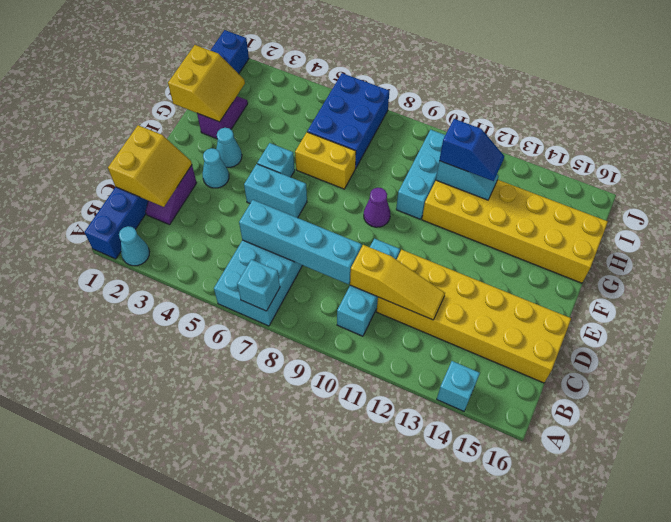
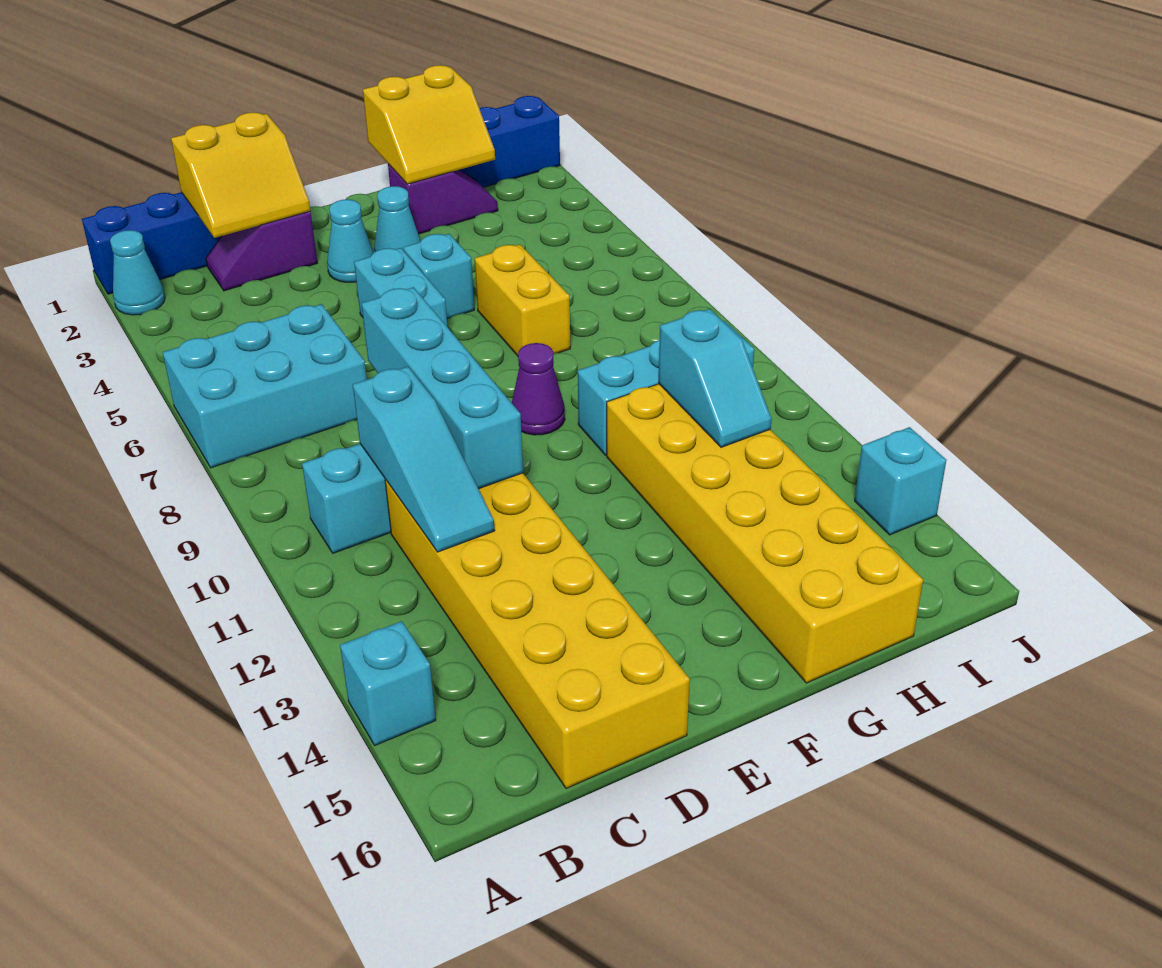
cyan 1x1 brick [237,259,280,311] -> cyan 1x1 brick moved to [855,427,946,535]
cyan 1x4 brick [239,200,362,284] -> cyan 1x4 brick moved to [362,287,523,489]
yellow 1x3 slope [350,245,445,320] -> cyan 1x3 slope [353,367,495,552]
blue 2x3 brick [307,73,389,168] -> none
blue 1x2 slope [439,119,504,181] -> none

